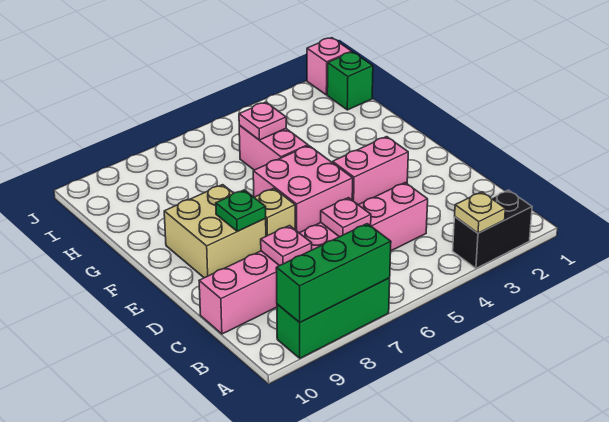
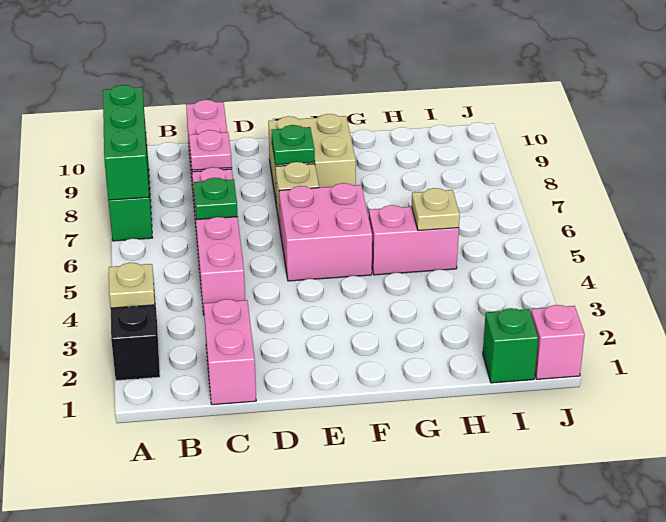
pink 1x1 plate [321,198,371,237] -> green 1x1 plate [193,178,238,220]
pink 1x2 brick [333,137,408,205] -> pink 1x2 brick moved to [204,299,256,405]
pink 1x1 plate [239,102,286,140] -> tan 1x1 plate [412,188,460,231]

